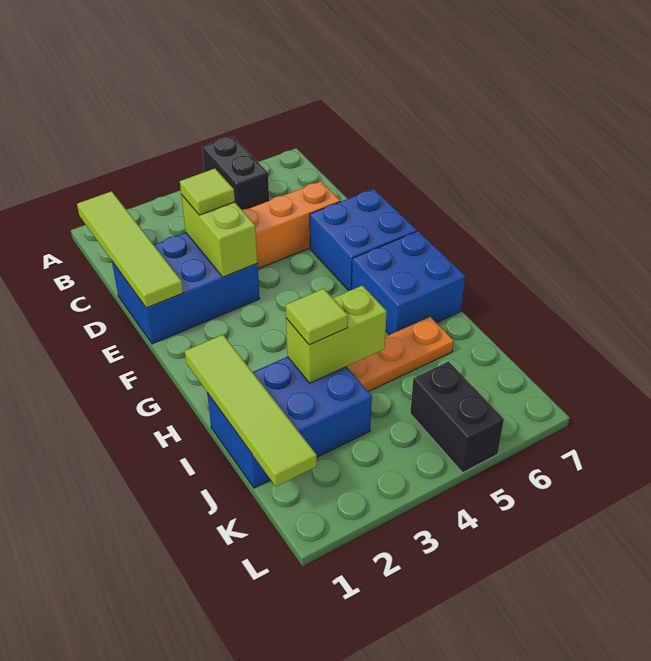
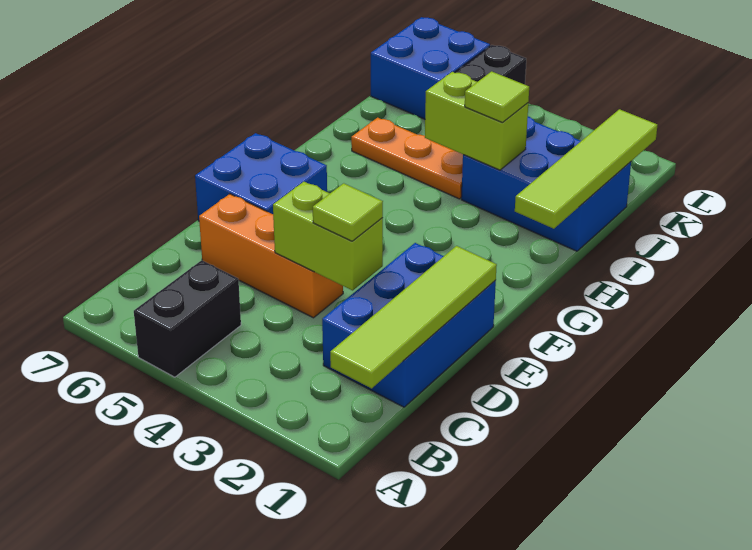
blue 2x3 brick [112,233,260,344] -> blue 2x3 brick turned to [322,243,496,407]
lime 1x2 brick [181,195,257,277] -> lime 1x2 brick turned to [273,182,383,290]
blue 2x2 brick [352,231,465,335] -> blue 2x2 brick moved to [371,17,490,119]

